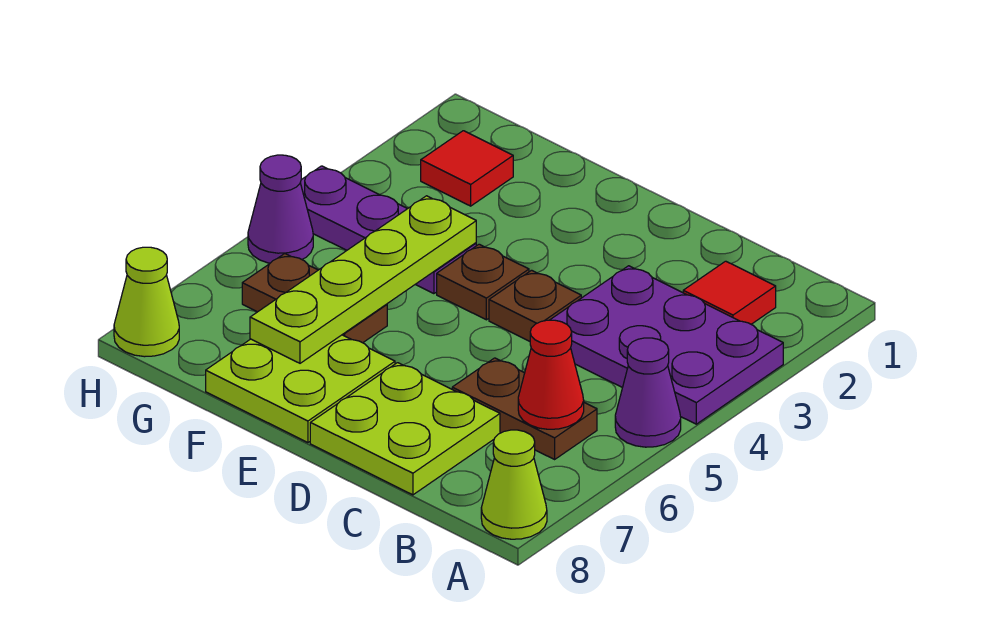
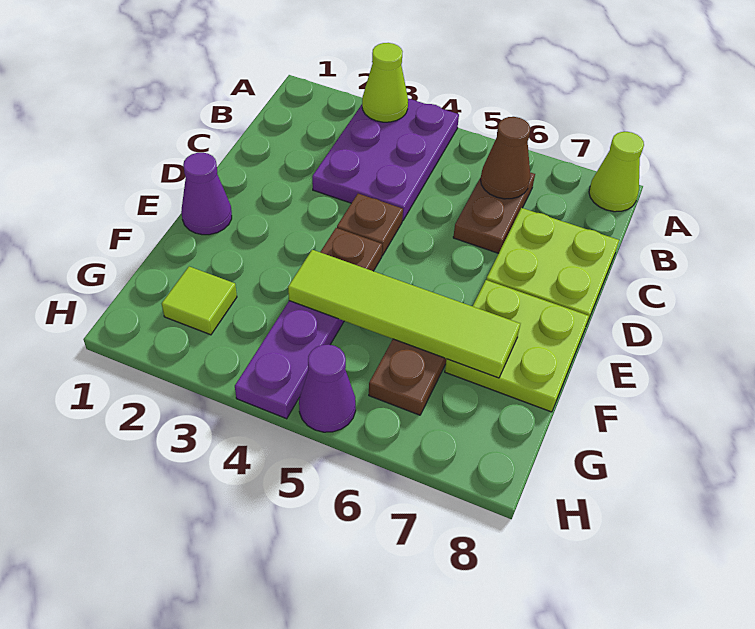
purple 1x1 cone [615,338,681,447] -> purple 1x1 cone moved to [181,153,232,235]
red 1x1 tile [683,261,776,324] -> none
red 1x1 cone [518,320,584,429] -> brown 1x1 cone [481,117,530,199]
lime 1x4 plate [250,196,476,363] -> lime 1x4 tile [288,250,520,378]
red 1x1 tile [421,131,513,206] -> lime 1x1 tile [162,267,237,335]
lime 1x1 cone [114,247,179,357] -> lime 1x1 cone moved to [362,43,408,122]

